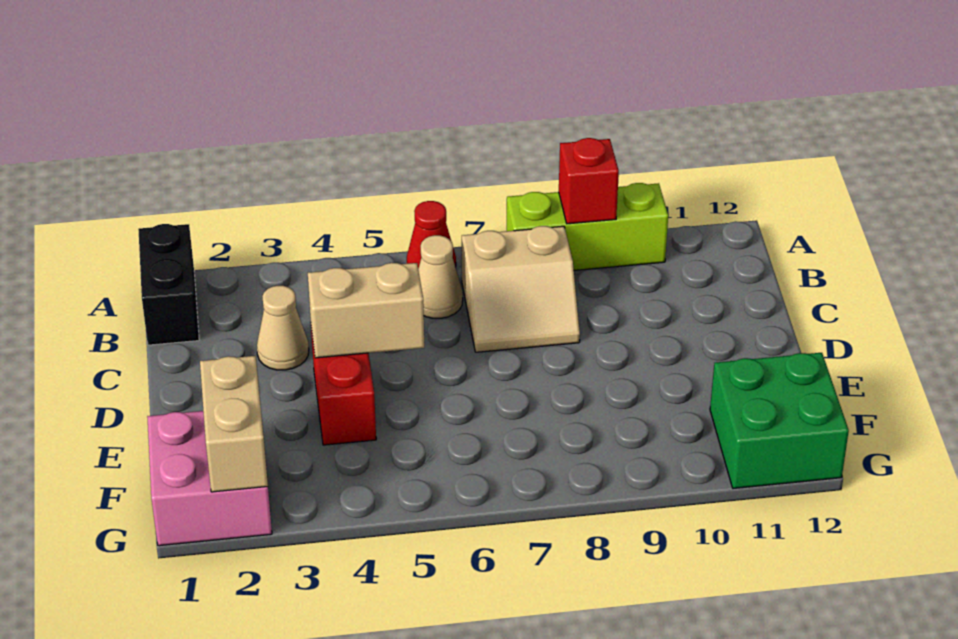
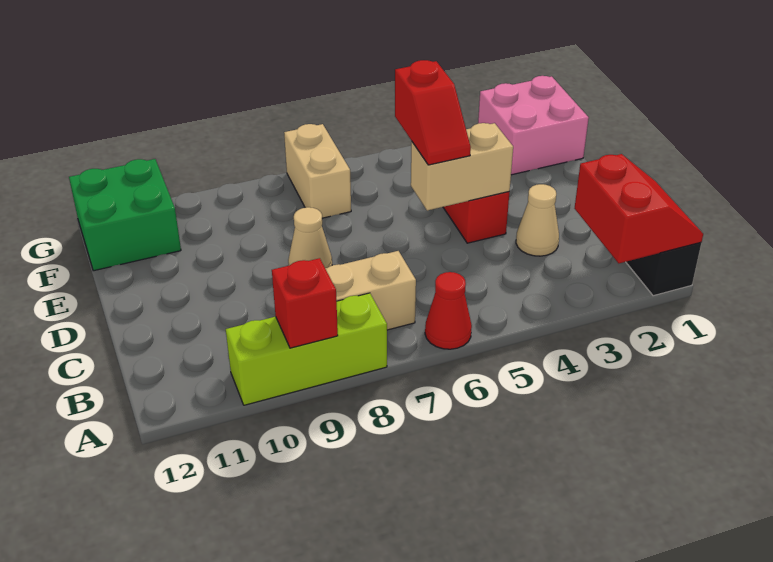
none -> red 2x2 slope [574,154,703,263]
tan 1x1 cone [418,235,463,318] -> tan 1x1 cone moved to [288,207,332,268]
none -> red 1x2 slope [395,60,471,165]
tan 1x2 brick [200,356,268,492] -> tan 1x2 brick moved to [284,124,351,218]

